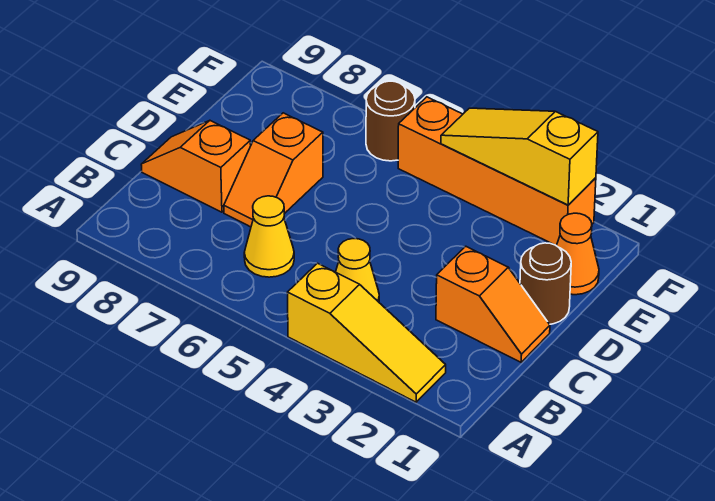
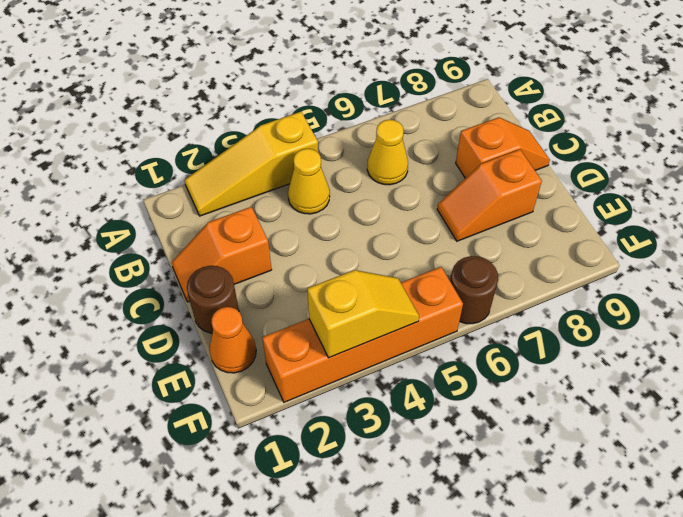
orange 1x2 slope [224,113,323,227] -> orange 1x2 slope turned to [437,149,542,241]
yellow 1x3 slope [441,108,598,205] -> yellow 1x2 slope [307,270,419,358]

